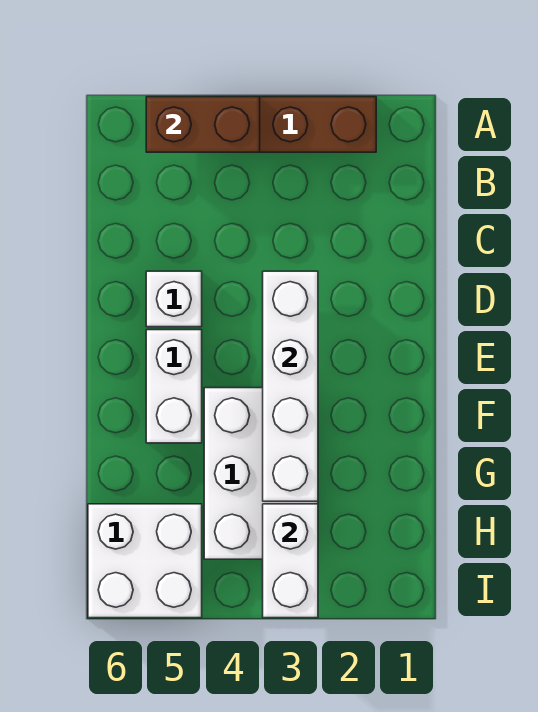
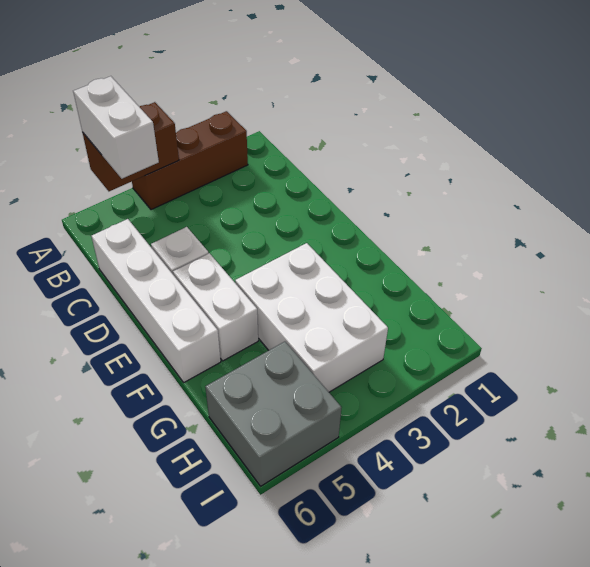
white 1x4 brick [263,271,318,501] -> white 1x4 brick moved to [91,219,221,382]
white 1x2 brick [263,504,318,618] -> white 1x2 brick moved to [73,76,159,179]
white 2x2 brick [88,504,202,618] -> grey 2x2 brick [205,342,342,486]

